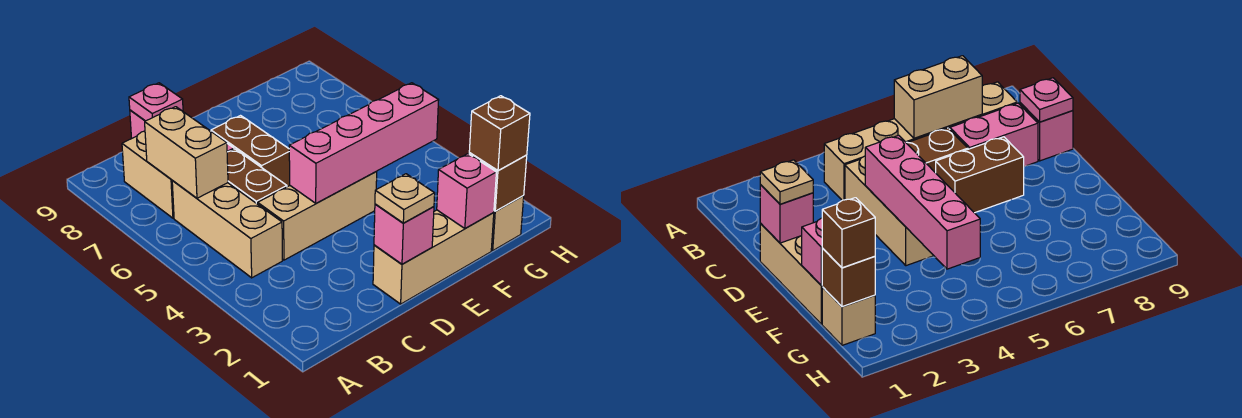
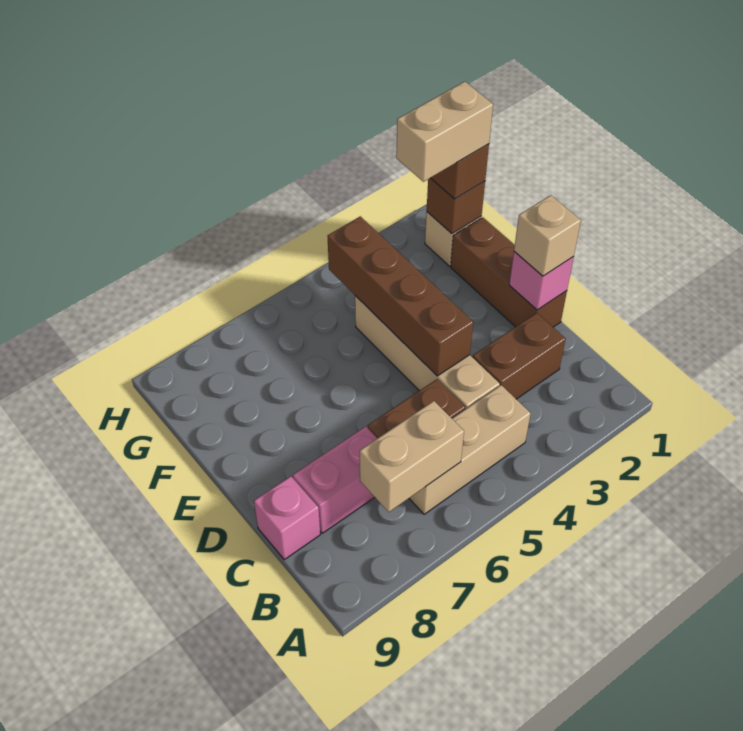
tan 1x2 brick [122,131,174,218] -> tan 1x2 brick moved to [396,81,493,182]
tan 1x3 brick [258,172,377,260] -> tan 1x4 brick [355,296,500,409]
pink 1x1 plate [129,83,183,121] -> none
tan 1x3 brick [373,210,494,304] -> brown 1x3 brick [451,217,567,327]
tan 1x1 plate [375,174,435,223] -> tan 1x1 brick [514,195,581,276]
pink 1x4 brick [289,83,439,203] -> brown 1x4 brick [328,216,473,376]
brown 1x2 brick [211,116,290,187] -> brown 1x2 brick moved to [473,313,566,399]
pink 1x1 brick [437,154,496,228] -> none

